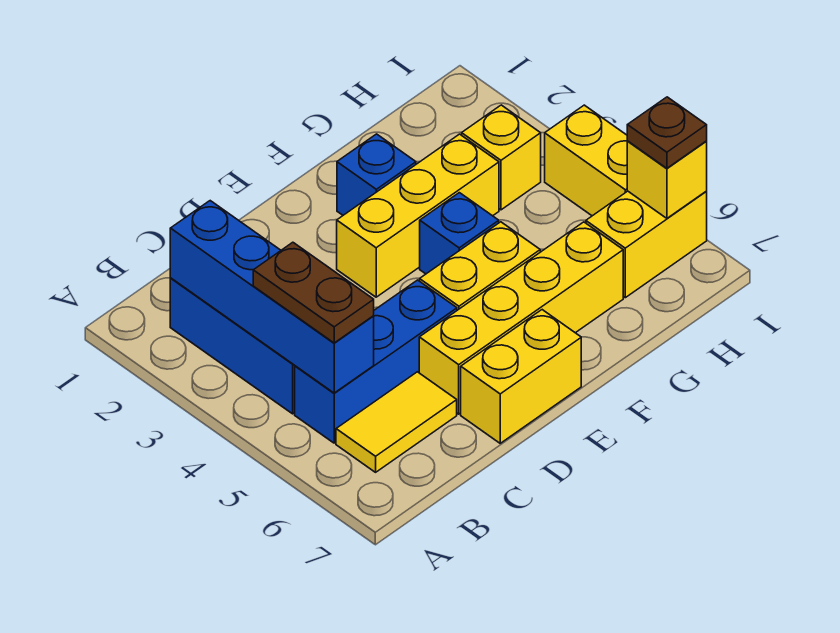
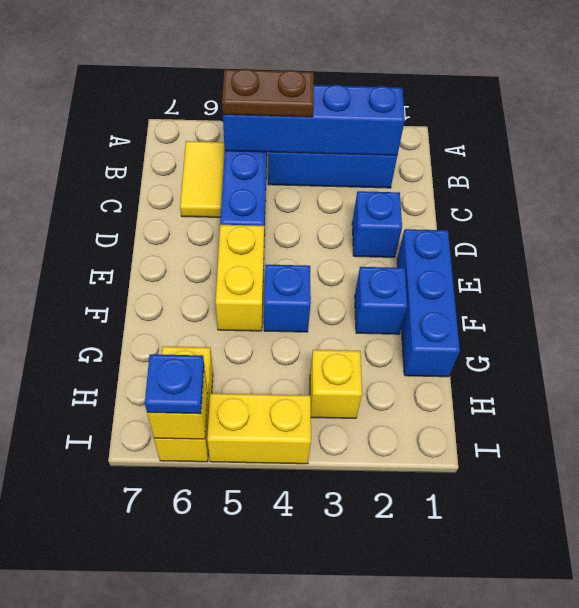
none -> blue 1x1 brick [352,191,402,257]
yellow 1x4 brick [419,222,623,414] -> none
yellow 1x2 brick [461,310,581,443] -> none
none -> blue 1x3 brick [397,229,460,377]
yellow 1x3 brick [337,134,499,297] -> none
brown 1x1 plate [627,97,707,168] -> blue 1x1 plate [145,354,204,414]

